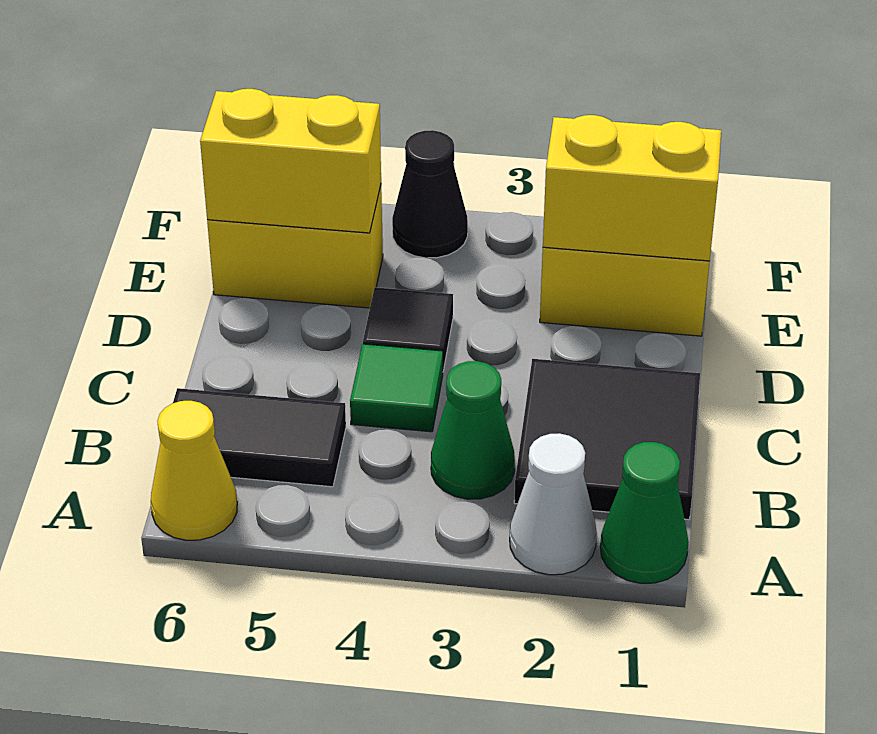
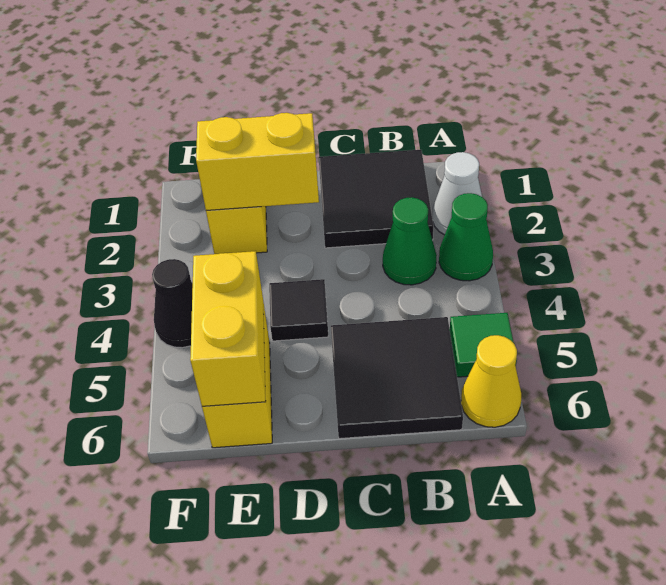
green 1x1 cone [600,442,689,583] -> green 1x1 cone moved to [439,193,493,281]
black 1x2 tile [173,388,346,487] -> black 2x2 tile [331,317,463,439]
green 1x1 tile [350,344,443,432] -> green 1x1 tile moved to [450,313,517,377]
yellow 1x2 brick [543,115,721,261] -> yellow 1x2 brick turned to [196,113,319,210]

